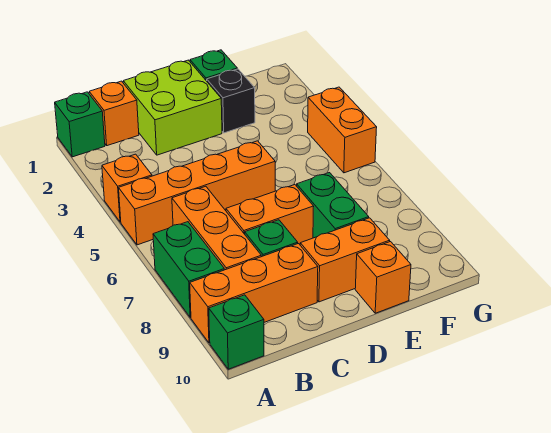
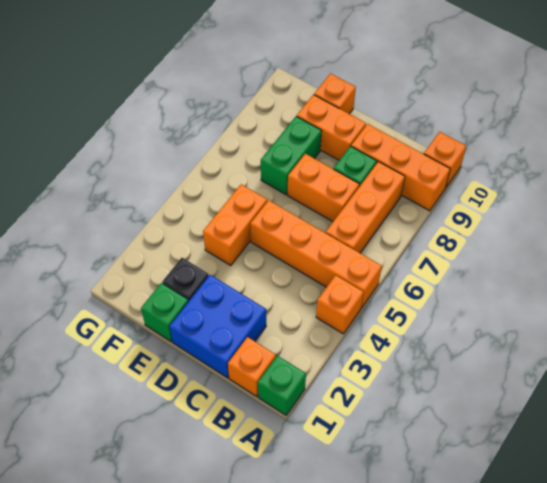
green 1x2 brick [153,222,224,317] -> none
green 1x1 brick [209,295,264,369] -> orange 1x1 brick [424,132,466,188]
lime 2x2 brick [123,60,222,155] -> blue 2x2 brick [169,275,266,378]
orange 1x2 brick [308,87,377,173] -> orange 1x2 brick moved to [203,184,267,266]

